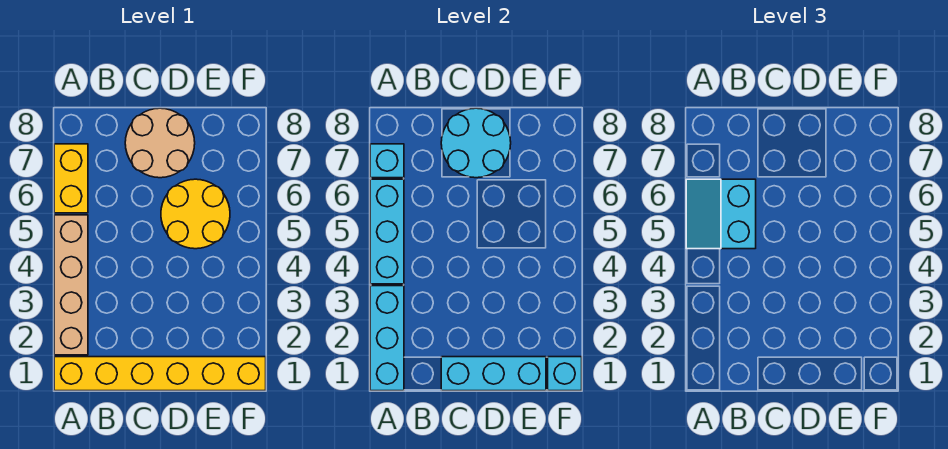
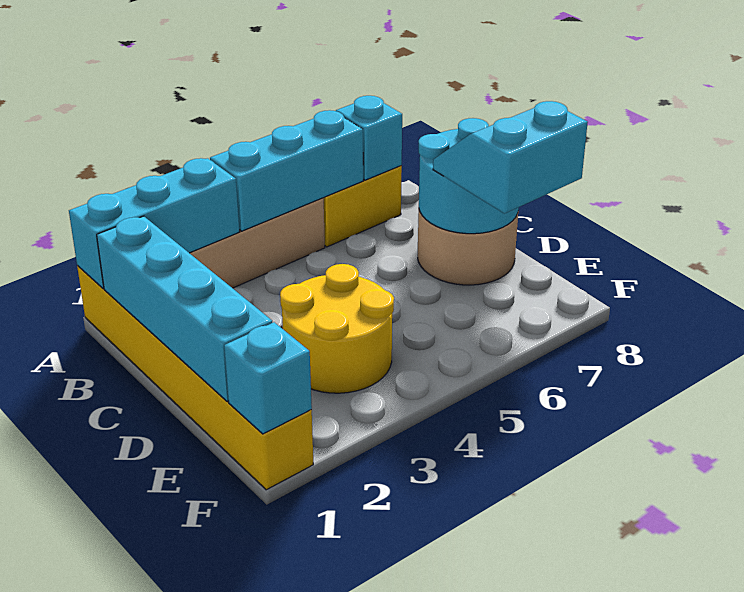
cyan 2x2 slope [686,179,756,249] -> cyan 2x2 slope moved to [433,101,588,214]
cyan 1x3 brick [441,357,546,391] -> cyan 1x4 brick [97,216,272,402]
yellow 2x2 round brick [161,179,230,249] -> yellow 2x2 round brick moved to [280,264,394,393]

